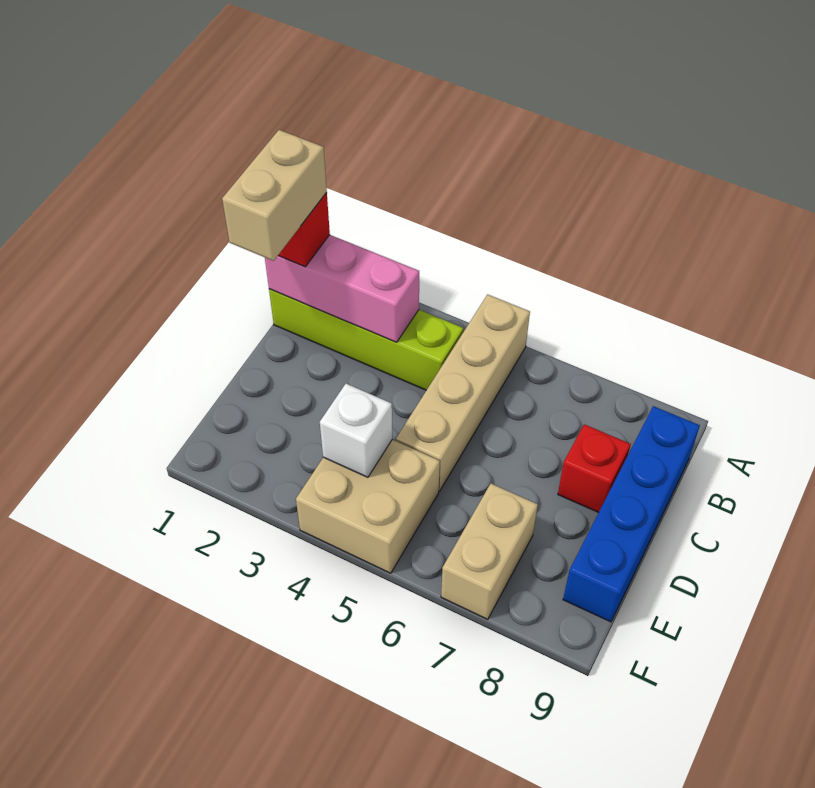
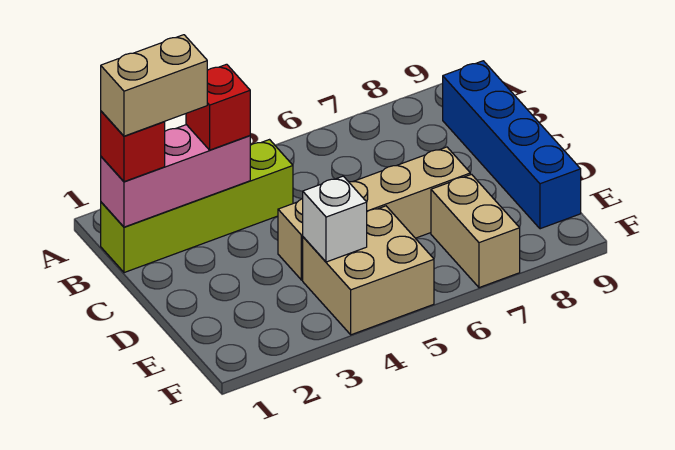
tan 1x4 brick [396,294,530,491] -> tan 1x4 brick turned to [278,147,470,280]
tan 1x2 brick [222,130,327,261] -> tan 1x2 brick turned to [101,35,207,136]
red 1x1 brick [558,424,631,513] -> red 1x1 brick moved to [186,64,250,150]

